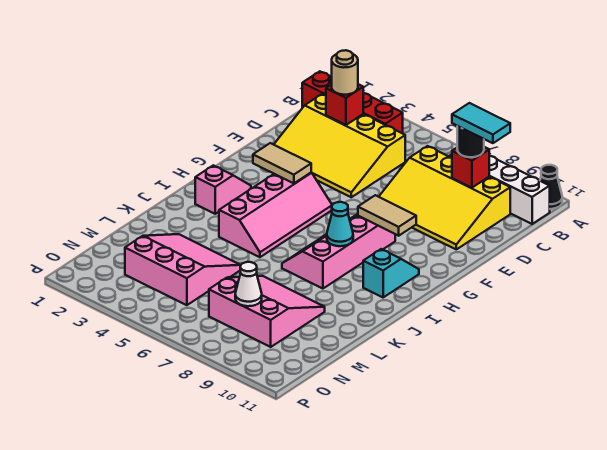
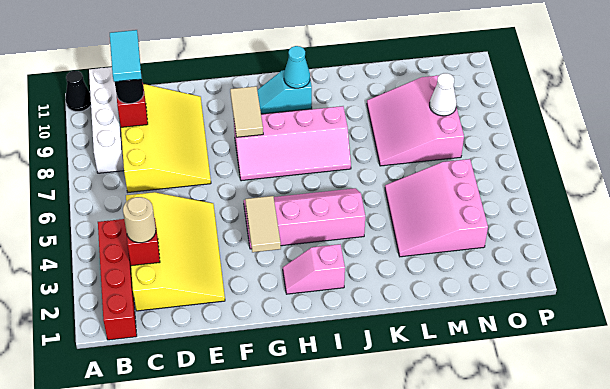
cyan 1x1 cone [327,202,353,246] -> cyan 1x1 cone moved to [284,46,310,88]

